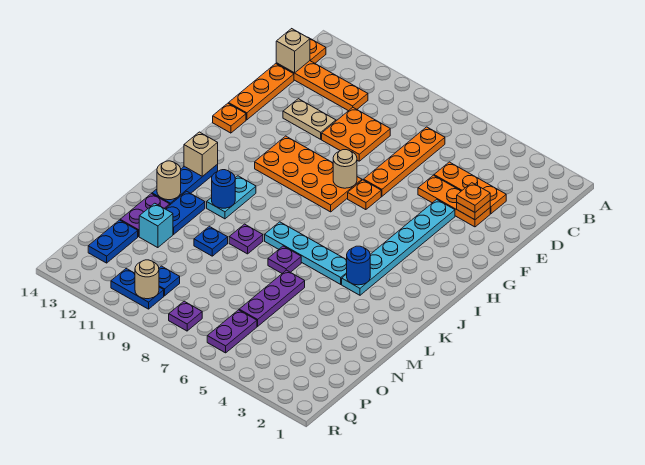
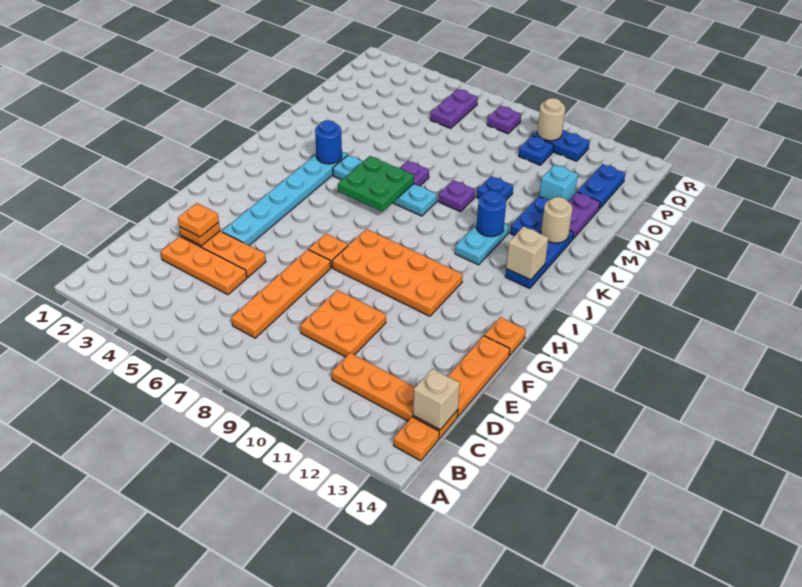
tan 1x2 plate [283,99,336,139] -> none
tan 1x1 round brick [333,150,357,188] -> none
none -> green 2x2 plate [338,156,414,212]
purple 1x3 plate [239,270,305,326] -> none

